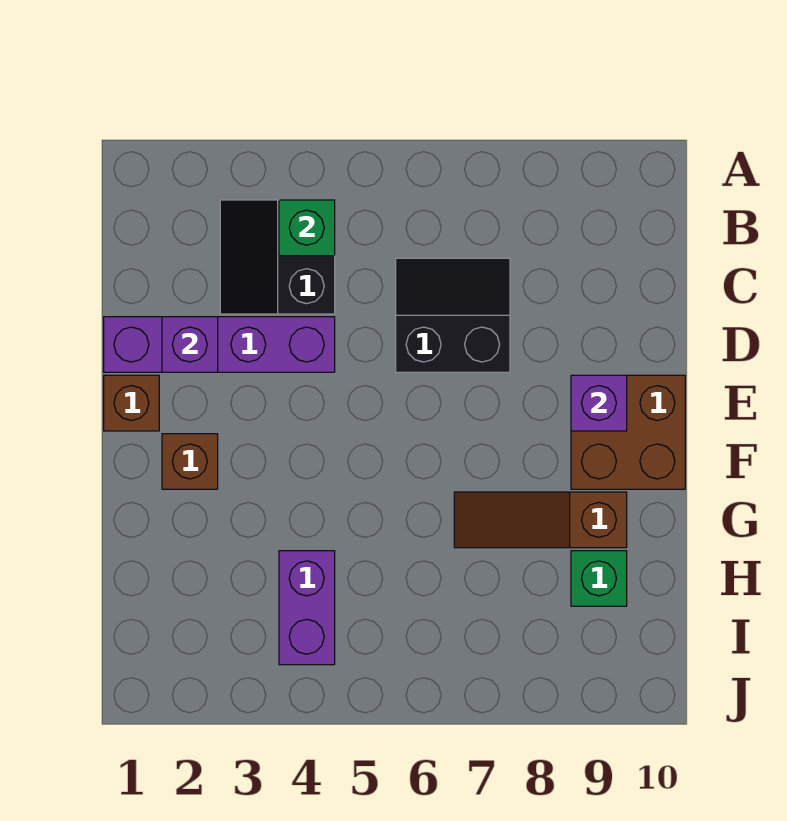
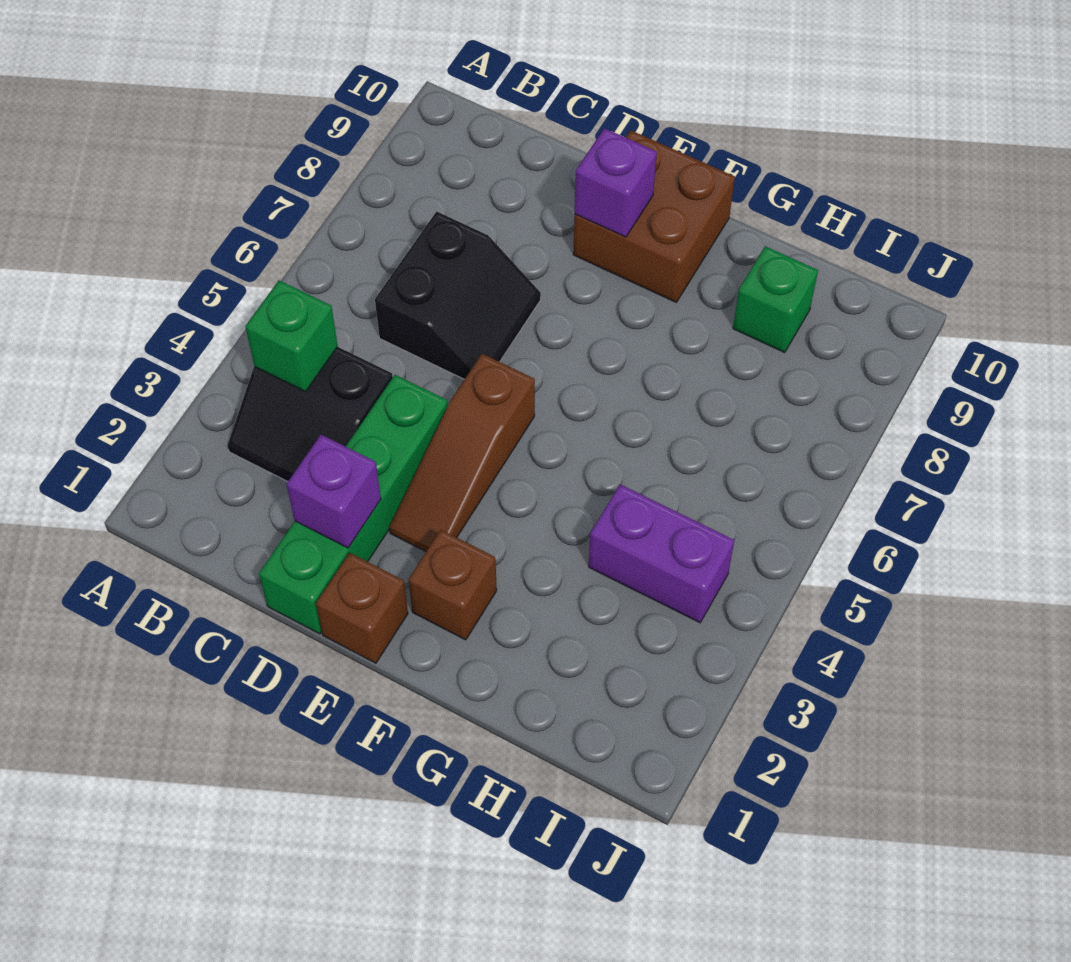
black 2x2 slope [396,258,510,372] -> black 2x2 slope turned to [375,211,541,379]
purple 1x4 brick [104,317,335,372] -> green 1x4 brick [259,375,448,634]
brown 1x3 slope [454,492,627,548] -> brown 1x3 slope moved to [389,354,535,552]

